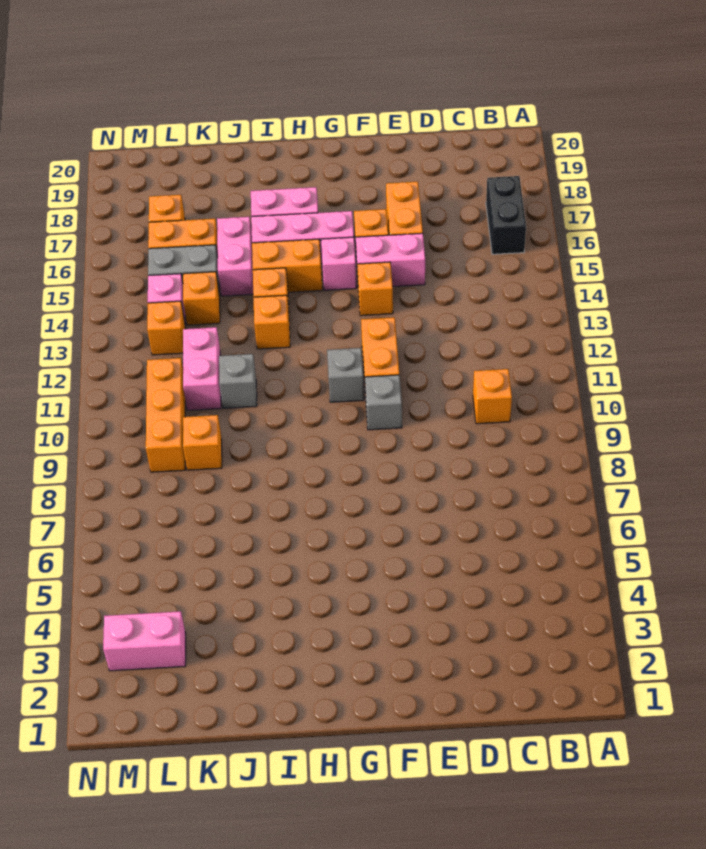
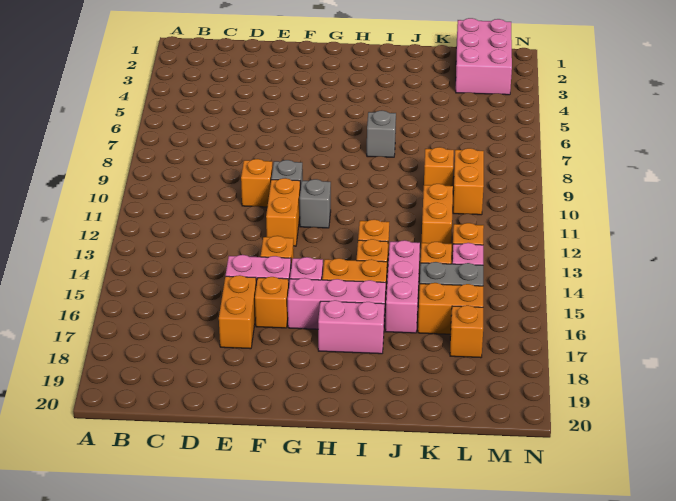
black 1x2 brick [486,176,526,254] -> none
orange 1x1 brick [473,369,512,424] -> orange 1x1 brick moved to [241,159,273,207]
grey 1x1 brick [219,354,257,408] -> grey 1x1 brick moved to [367,111,396,157]
pink 1x2 brick [217,217,253,296] -> pink 1x3 brick [385,240,420,333]
pink 1x2 brick [183,327,221,410] -> orange 1x2 brick [422,184,453,244]
pink 1x2 brick [103,611,186,671] -> pink 2x3 brick [456,18,512,95]
orange 1x3 brick [146,358,185,472] -> orange 1x2 brick [453,148,484,215]

